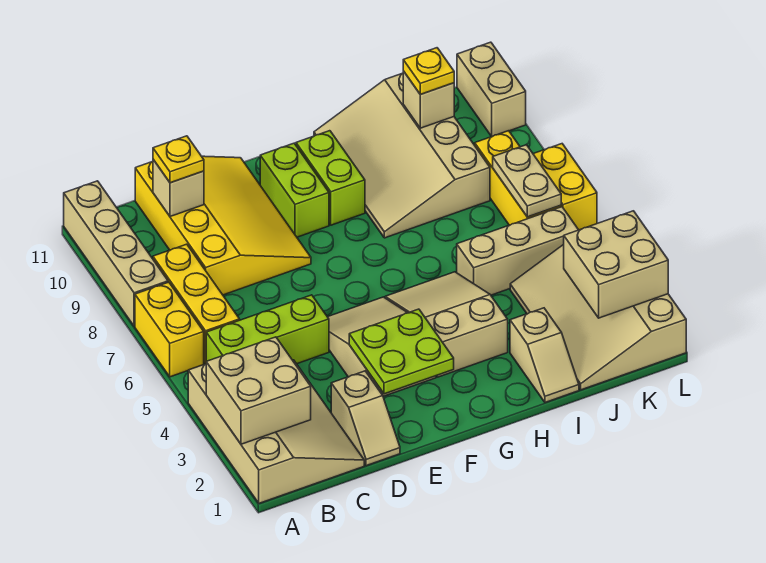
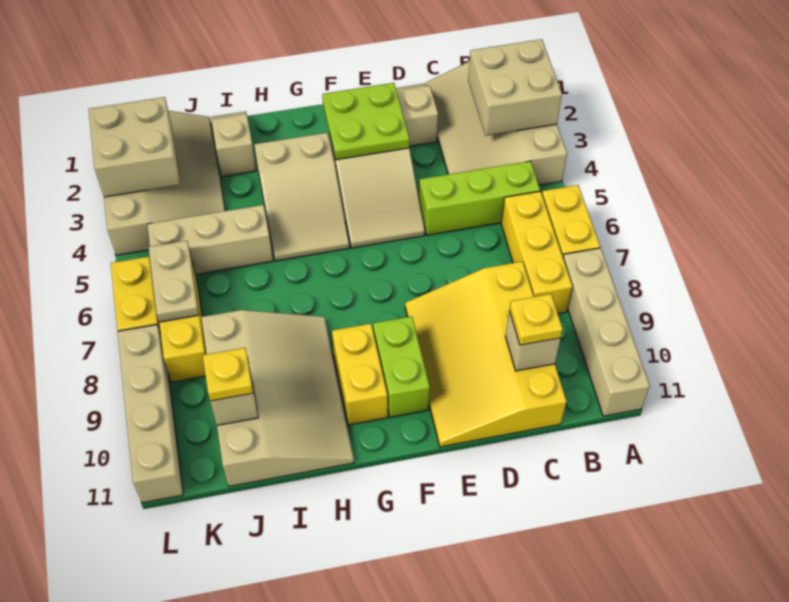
lime 1x2 brick [296,131,365,225] -> yellow 1x2 brick [332,324,388,425]
tan 1x2 brick [457,42,526,136] -> tan 1x4 brick [118,325,183,503]

